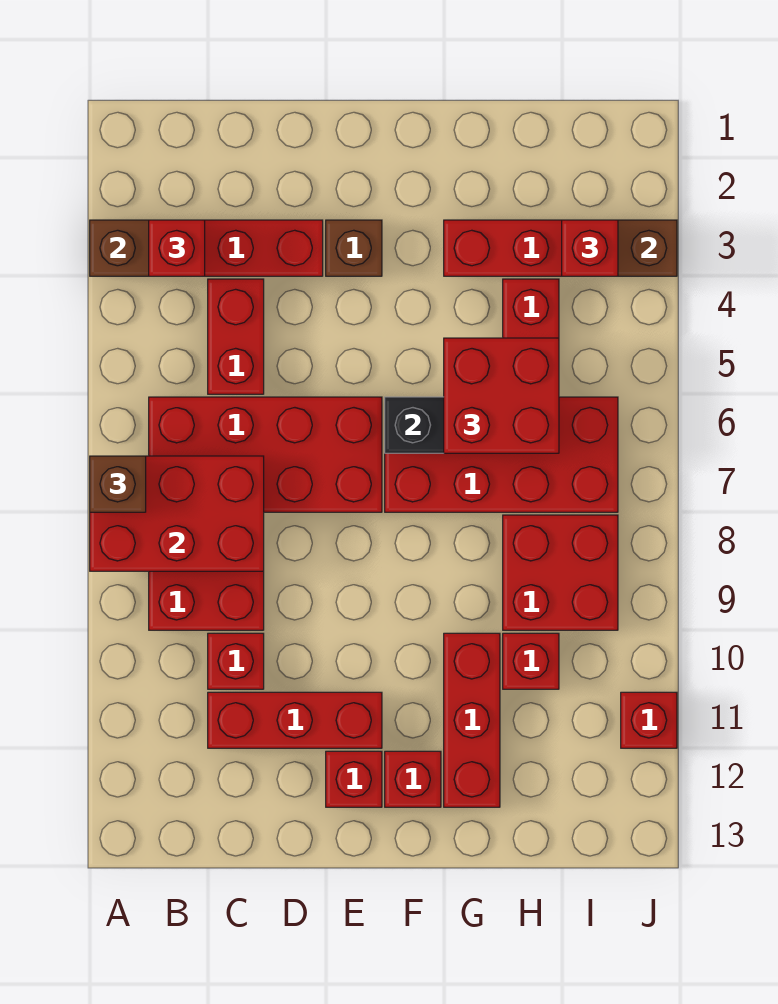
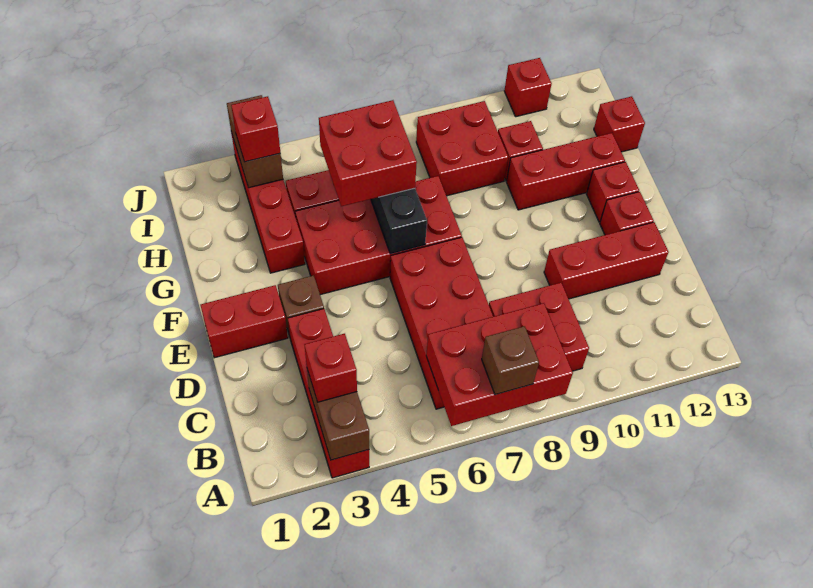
red 2x3 brick [90,456,264,571] -> red 2x3 brick turned to [426,303,573,426]
red 1x2 brick [208,279,264,394] -> red 1x2 brick moved to [200,285,288,358]
red 1x1 brick [208,633,264,689] -> red 1x1 brick moved to [594,96,645,152]
red 1x3 brick [208,692,382,748] -> red 1x3 brick turned to [544,222,669,299]
red 2x4 brick [385,397,618,512] -> red 2x4 brick turned to [295,176,462,295]

